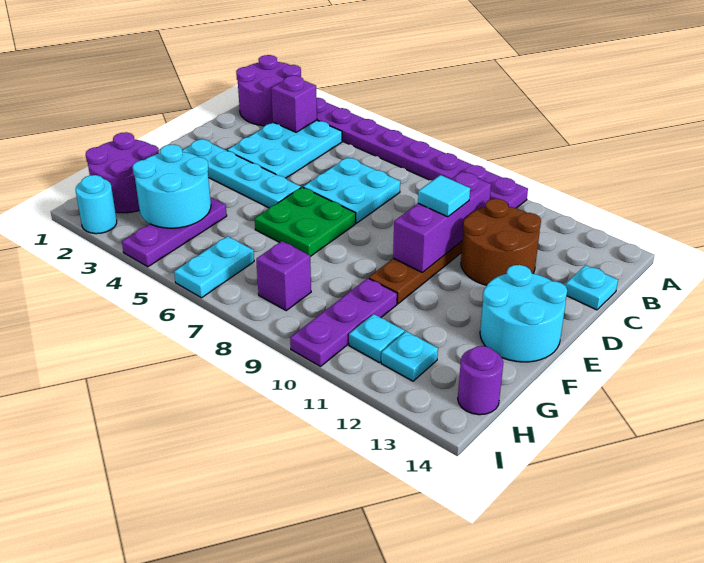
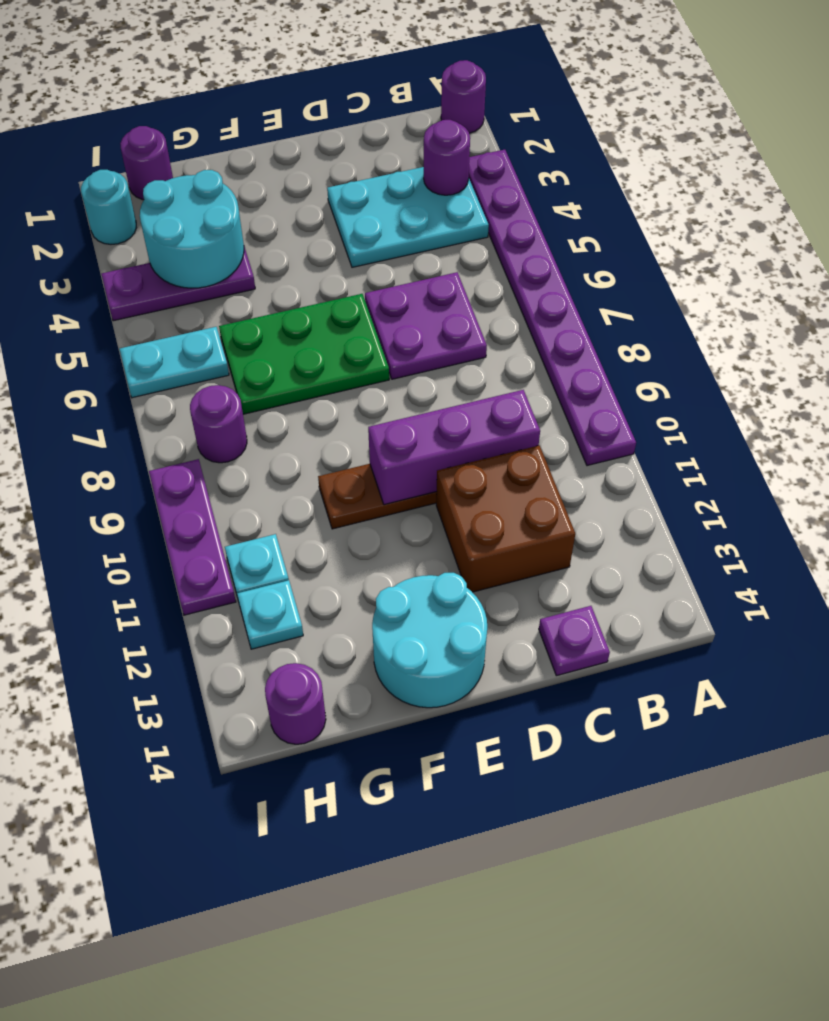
purple 2x2 round brick [236,55,301,126] -> purple 1x1 round brick [441,60,486,133]
purple 1x1 brick [271,76,317,132] -> purple 1x1 round brick [424,120,470,195]
cyan 2x2 plate [303,157,400,223] -> purple 2x2 plate [365,272,487,379]
brown 2x2 round brick [461,199,541,285] -> brown 2x2 brick [436,445,575,592]
cyan 1x1 plate [566,265,618,310] -> purple 1x1 plate [539,606,610,676]
cyan 1x1 tile [418,175,470,217] -> none
cyan 1x4 plate [182,139,301,208] -> none
green 2x2 plate [255,187,356,256] -> green 2x3 plate [219,294,389,414]
purple 2x2 round brick [86,132,159,213] -> purple 1x1 round brick [120,126,173,200]
purple 1x3 plate [290,278,397,367] -> purple 1x3 plate turned to [149,459,236,615]
purple 1x1 brick [256,241,311,310] -> purple 1x1 round brick [190,385,247,463]

